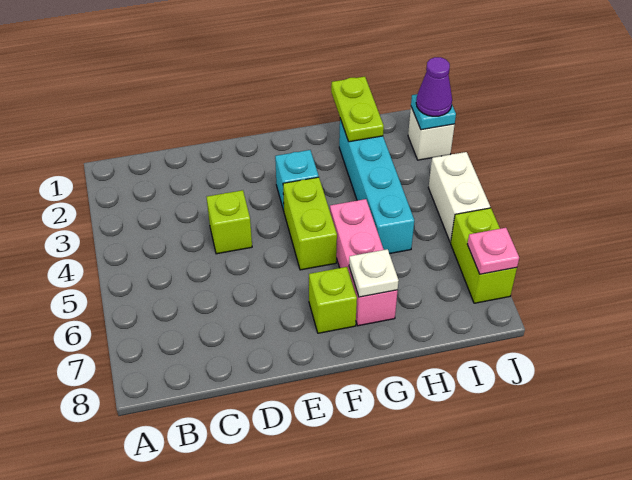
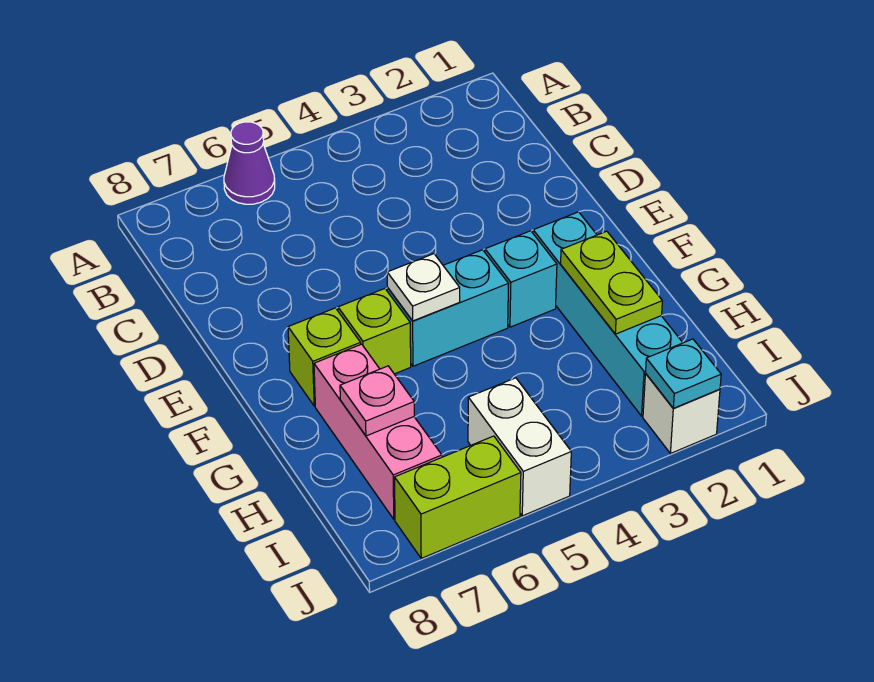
lime 1x1 brick [207,190,252,254] -> lime 1x1 brick moved to [338,289,411,374]
lime 1x2 brick [283,177,337,270] -> cyan 1x2 brick [387,250,508,366]
pink 1x3 brick [330,199,398,326] -> pink 1x3 brick turned to [314,344,442,519]
white 1x1 plate [349,249,399,297] -> white 1x1 plate moved to [387,254,460,321]
lime 1x2 plate [331,77,384,142] -> lime 1x2 plate turned to [561,231,662,334]
cyan 1x4 brick [339,119,414,254] -> cyan 1x4 brick turned to [533,212,683,416]
purple 1x1 cone [416,57,452,116] -> purple 1x1 cone moved to [224,122,275,204]
white 1x2 brick [428,152,490,242] -> white 1x2 brick turned to [468,378,571,516]
pink 1x1 plate [467,228,519,274] -> pink 1x1 plate moved to [340,366,414,436]

